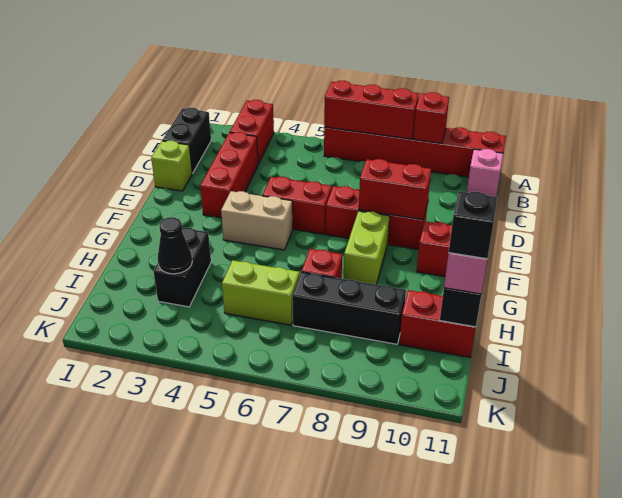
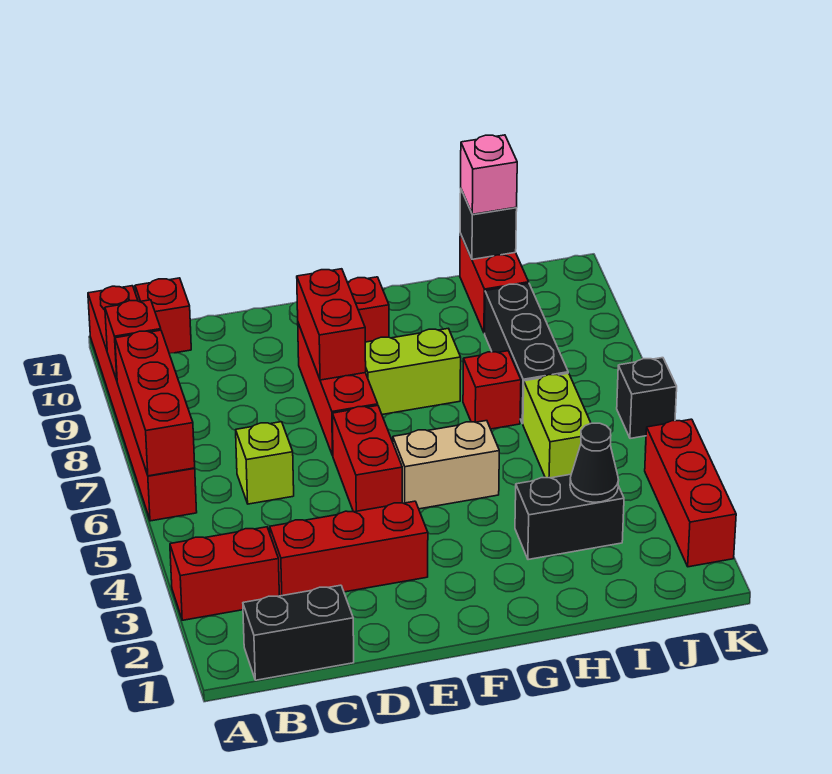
pink 1x1 brick [467,149,503,197] -> red 1x1 brick [135,278,191,354]
lime 1x1 brick [151,141,192,191] -> lime 1x1 brick moved to [236,422,294,504]
tan 1x2 brick [221,191,293,250] -> tan 1x2 brick turned to [393,421,499,509]
black 1x1 brick [449,191,498,259] -> black 1x1 brick moved to [617,358,677,439]
none -> red 1x3 brick [645,419,736,567]

